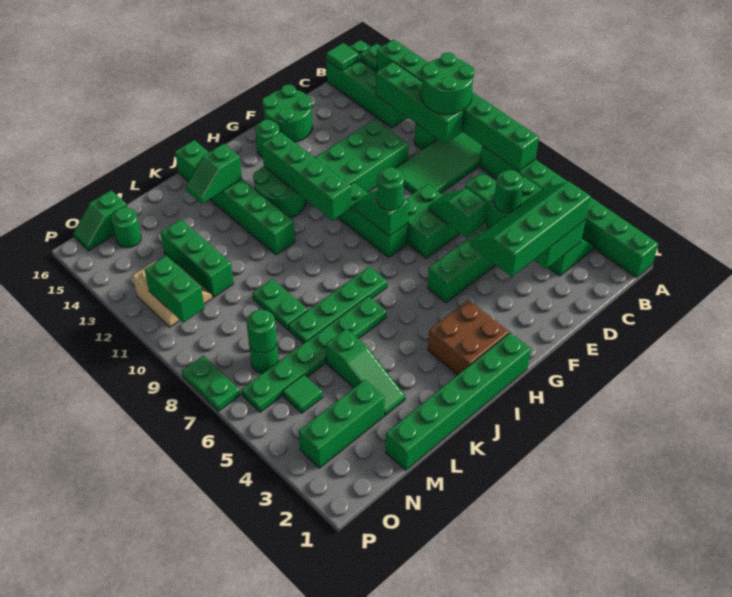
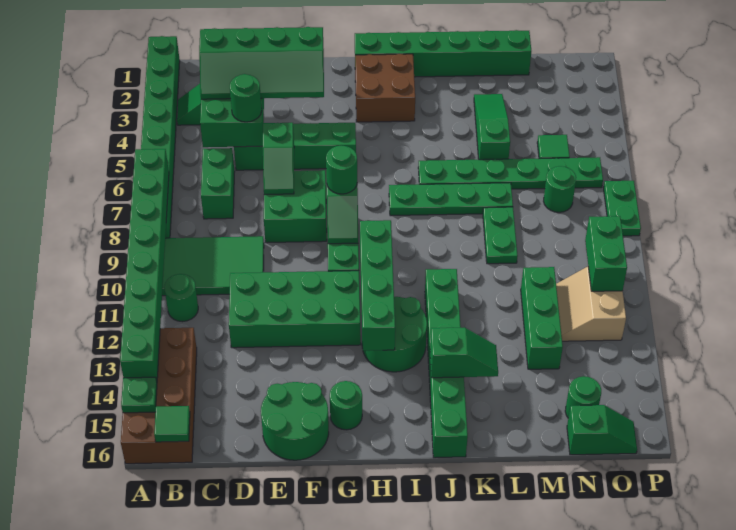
green 2x2 round brick [422,53,474,114] -> none
green 2x4 brick [327,40,408,128] -> brown 2x4 brick [121,328,197,464]
green 1x4 brick [376,62,464,144] -> none
green 1x3 brick [299,380,385,468] -> none
green 1x1 round brick [246,310,277,353] -> none

